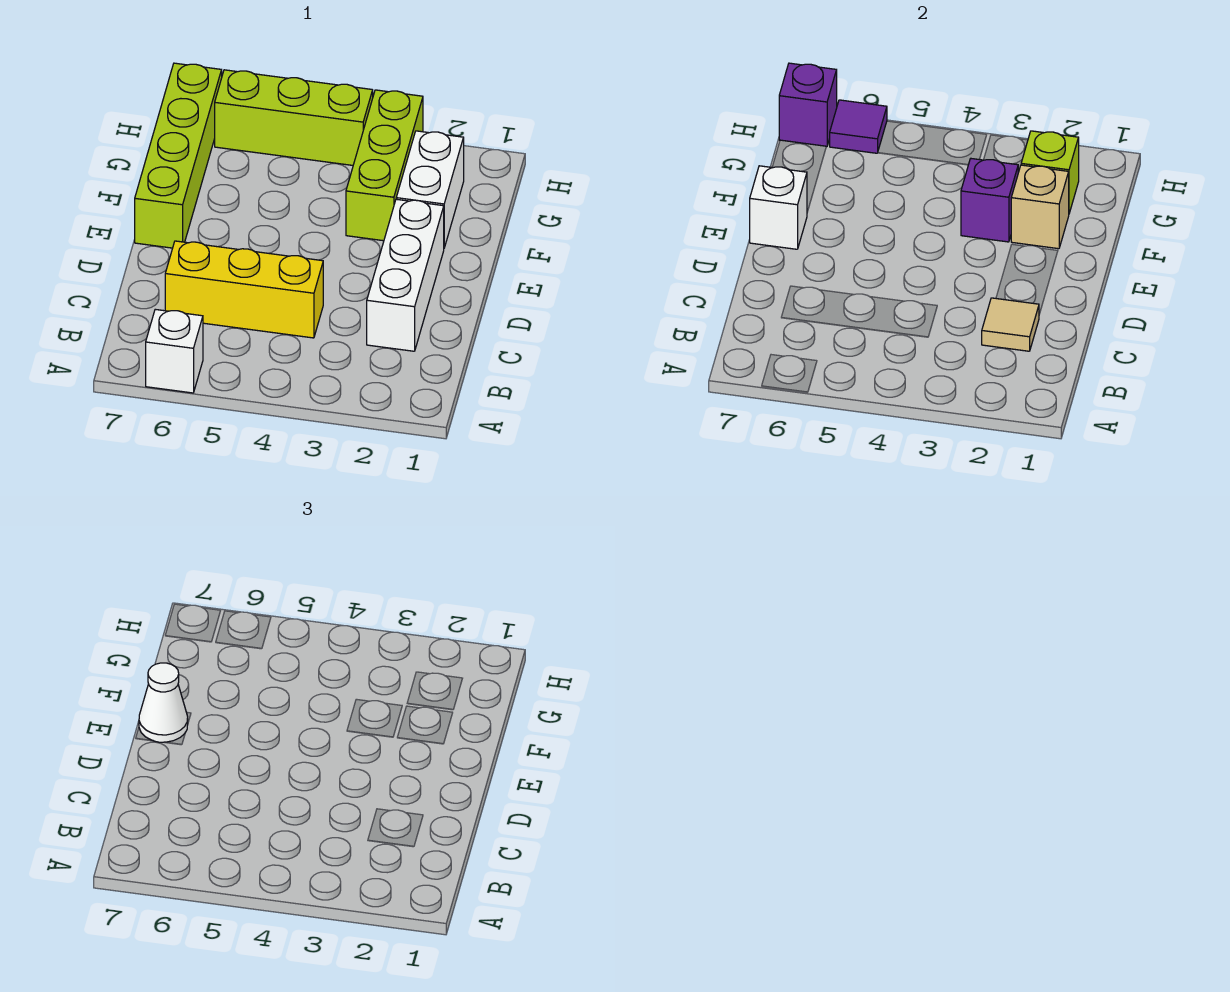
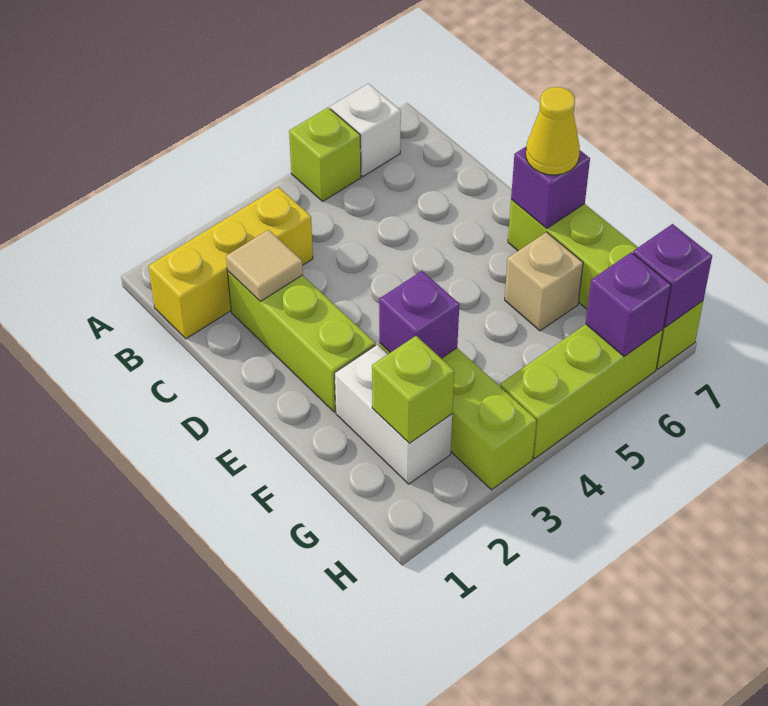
none -> lime 1x1 brick [289,108,361,201]
white 1x3 brick [367,199,444,351] -> lime 1x3 brick [227,271,375,412]
yellow 1x3 brick [165,241,323,338] -> yellow 1x3 brick moved to [149,187,313,339]
white 1x1 brick [750,166,807,249] -> purple 1x1 brick [511,147,590,228]
white 1x1 cone [139,663,188,742] -> yellow 1x1 cone [526,87,580,175]
tan 1x1 brick [1011,165,1069,249] -> tan 1x1 brick moved to [505,232,583,331]
purple 1x1 tile [830,100,887,153] -> purple 1x1 brick [586,252,671,356]

